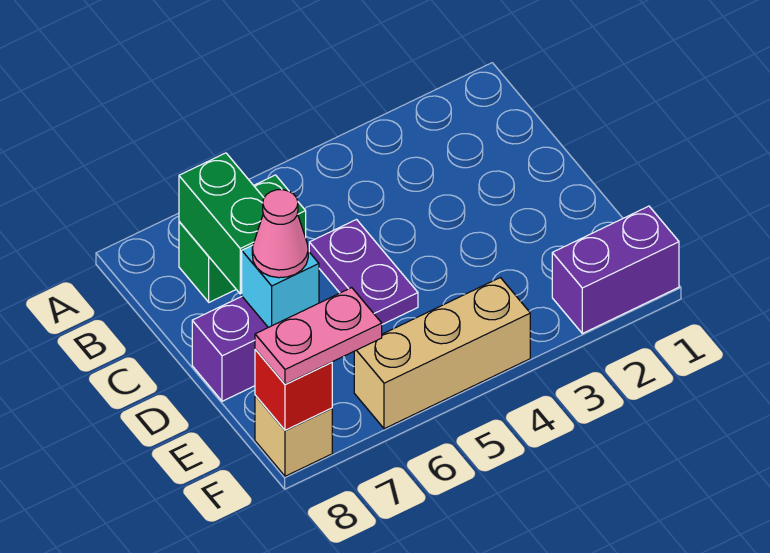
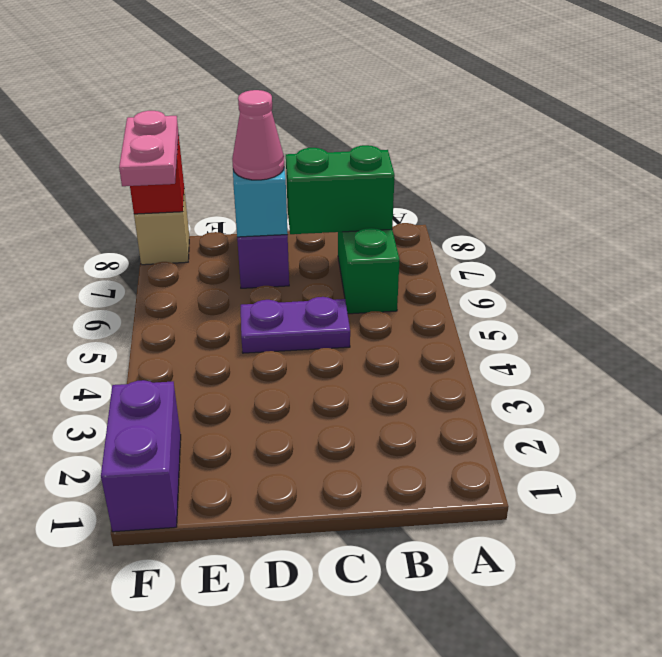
tan 1x3 brick [354,278,530,429] -> none

